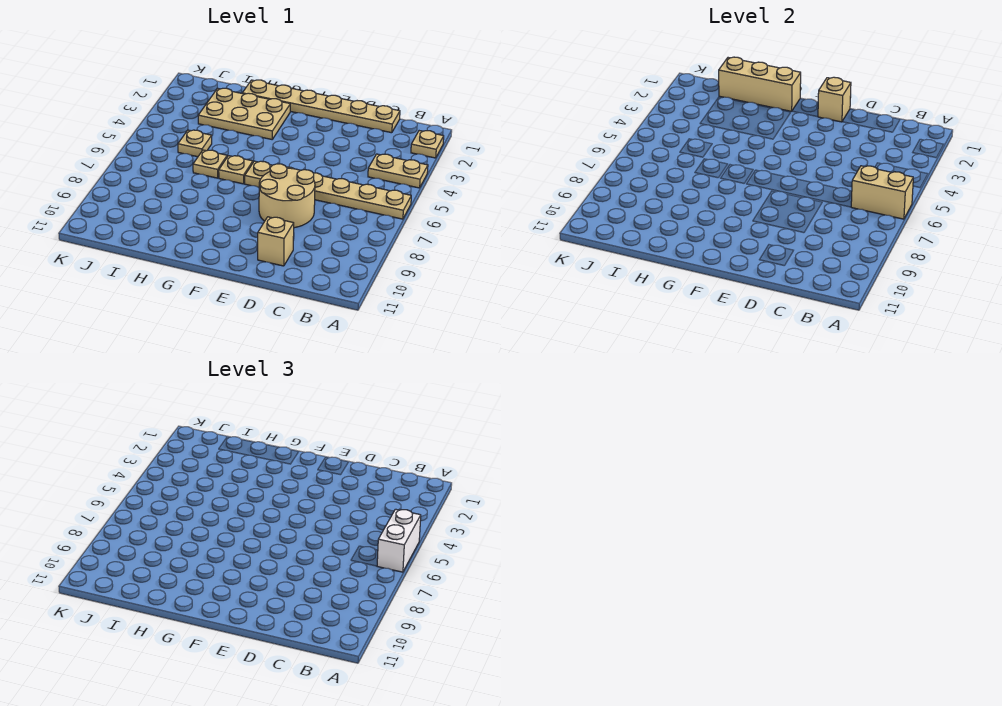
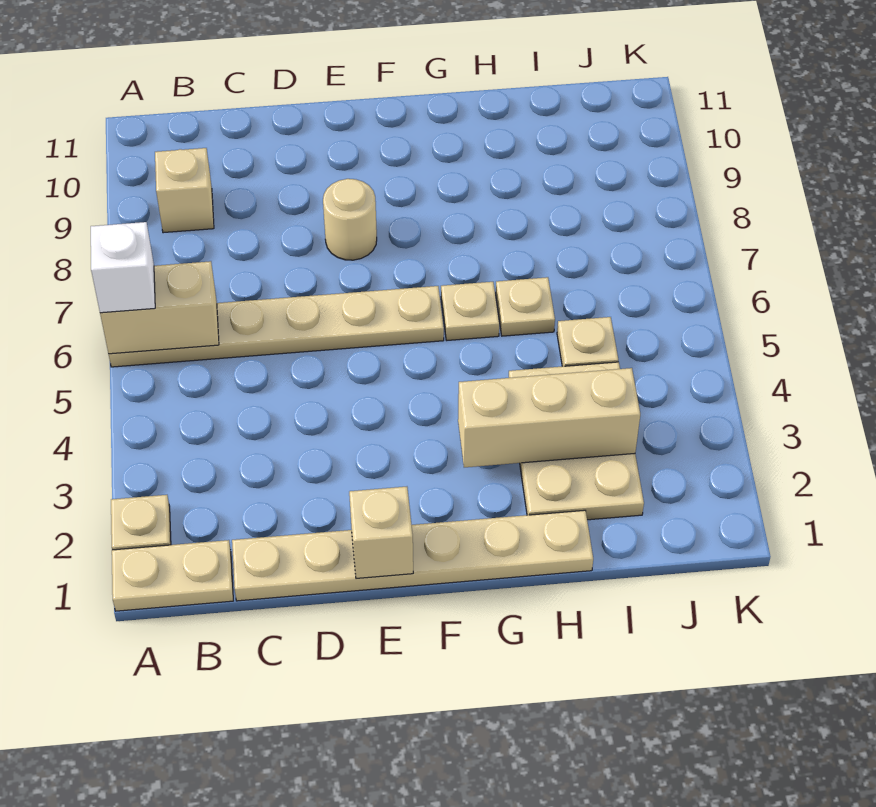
tan 1x2 plate [368,154,428,188] -> tan 1x2 plate moved to [112,540,233,611]
white 1x2 brick [377,509,421,572] -> white 1x1 brick [91,222,155,313]
tan 2x2 round brick [259,164,315,228] -> tan 1x1 round brick [323,179,377,260]
tan 1x1 brick [258,217,294,266] -> tan 1x1 brick moved to [155,148,214,233]
tan 1x3 brick [719,57,801,111] -> tan 1x3 brick moved to [458,368,640,467]
tan 2x3 plate [198,88,290,139] -> tan 2x3 plate turned to [509,362,644,520]

